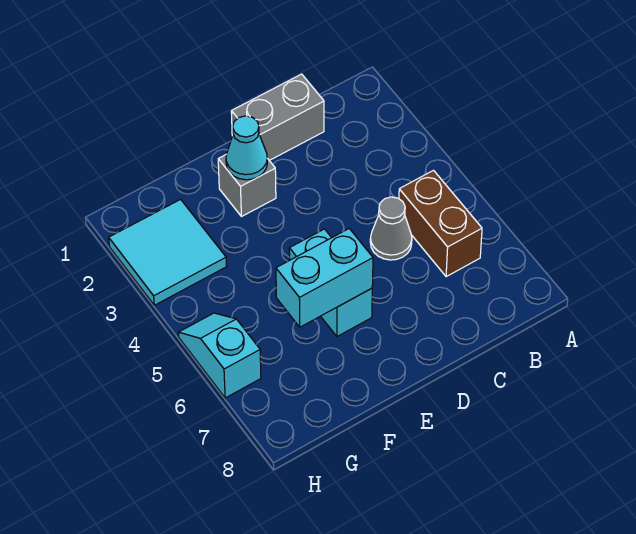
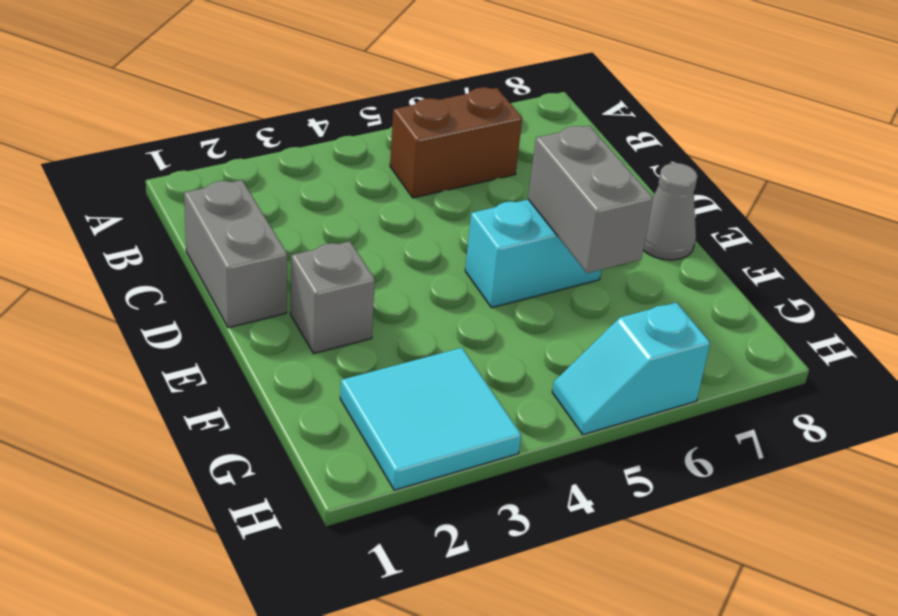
grey 1x1 cone [370,197,412,260] -> grey 1x1 cone moved to [643,163,697,260]
cyan 1x1 cone [226,116,267,180] -> none
cyan 1x2 brick [276,229,373,327] -> grey 1x2 brick [528,126,653,273]

